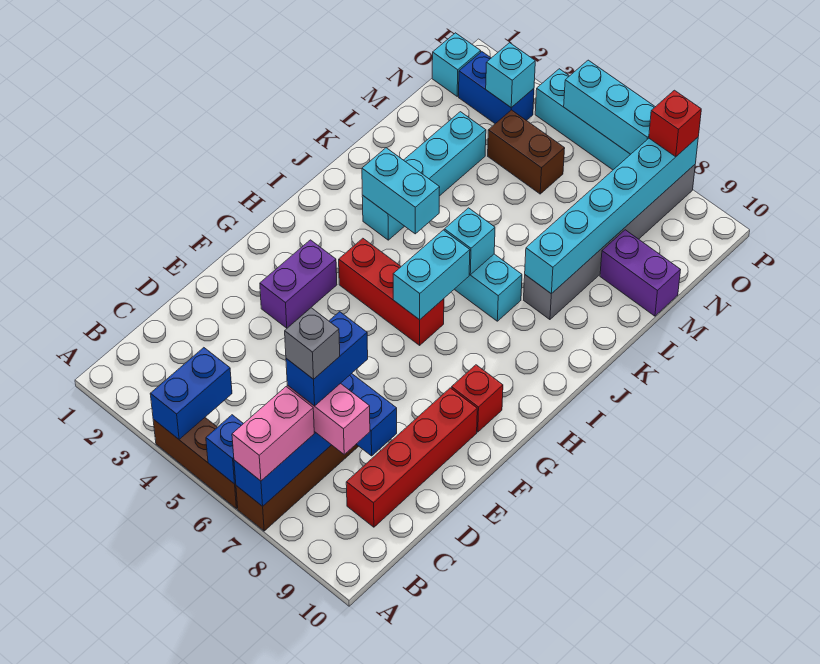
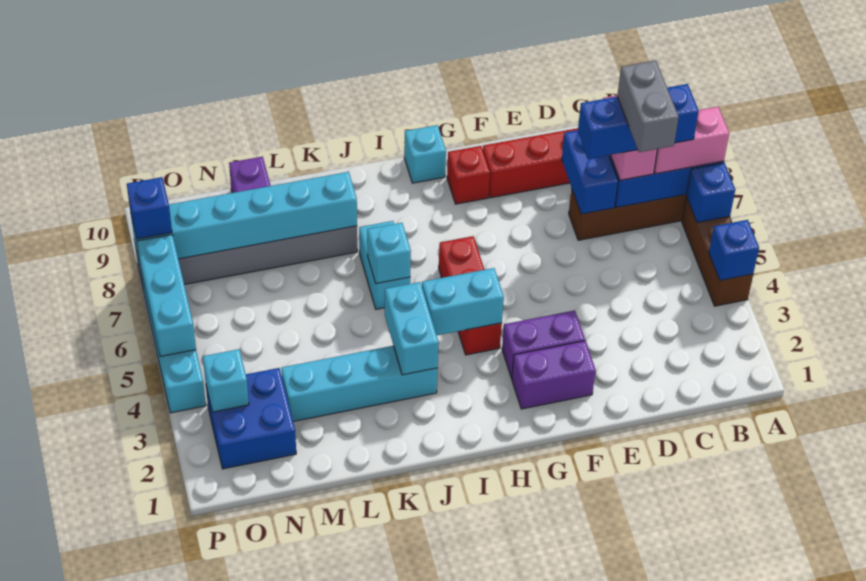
blue 1x2 brick [150,348,232,439] -> blue 1x1 brick [709,220,759,280]
blue 1x2 brick [286,312,368,406] -> blue 1x3 brick [578,84,699,159]
grey 1x1 brick [285,308,340,379] -> grey 1x2 brick [617,60,679,152]
none -> purple 1x2 brick [512,341,596,409]
cyan 1x2 brick [393,230,470,320] -> cyan 1x2 brick moved to [422,268,504,335]
brown 1x2 brick [488,110,565,194] -> none
cyan 1x1 brick [432,33,481,96] -> cyan 1x1 brick moved to [404,125,446,183]
blue 1x2 brick [459,52,534,124] -> blue 2x2 brick [206,368,296,469]
red 1x1 brick [649,90,701,157] -> blue 1x1 brick [127,177,172,239]

